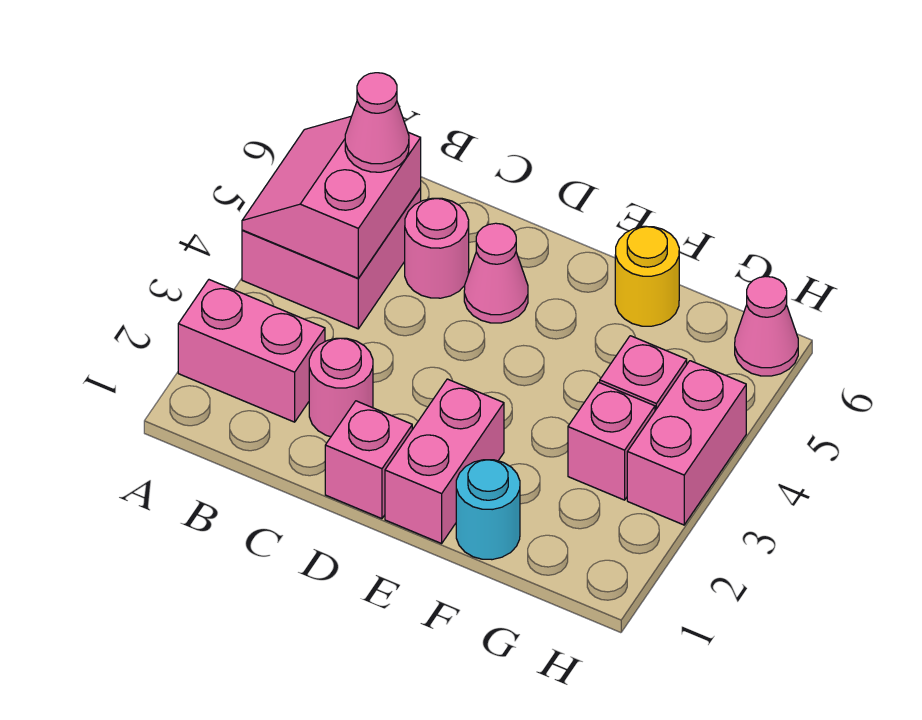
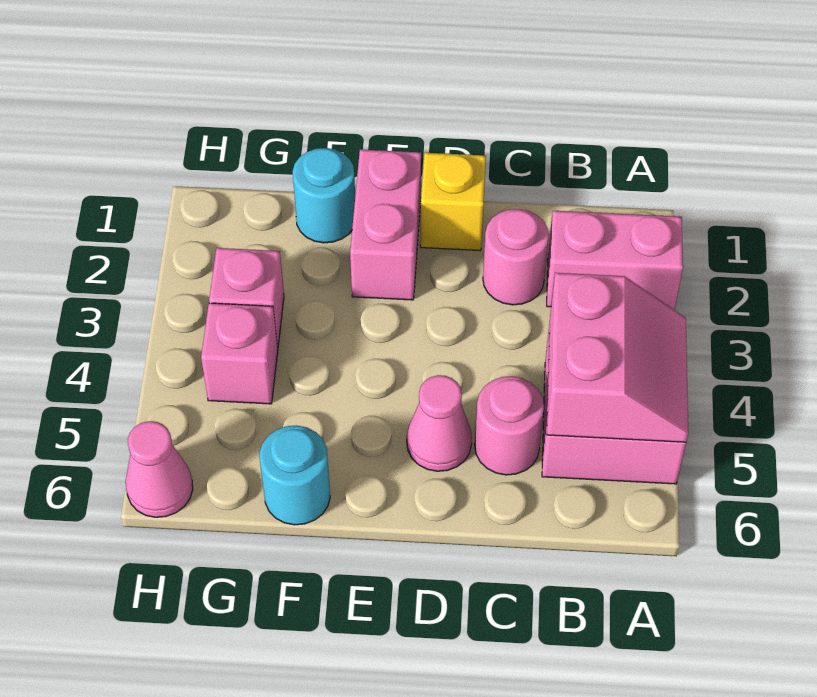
pink 1x1 cone [345,73,409,172] -> none
pink 1x1 brick [325,401,412,519] -> yellow 1x1 brick [420,153,486,251]
yellow 1x1 round brick [615,226,679,326] -> cyan 1x1 round brick [260,425,330,525]
pink 1x2 brick [627,361,746,525] -> none

